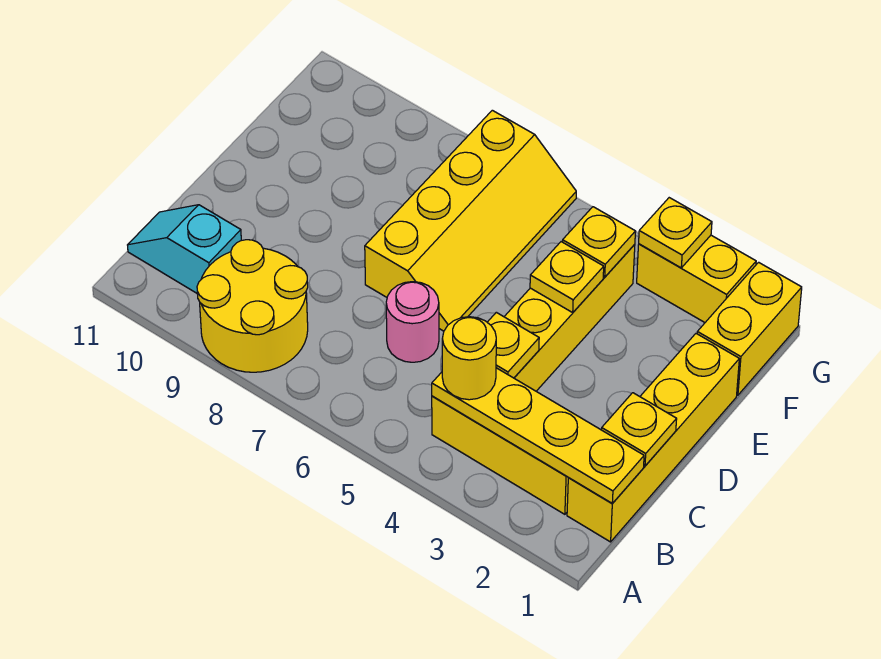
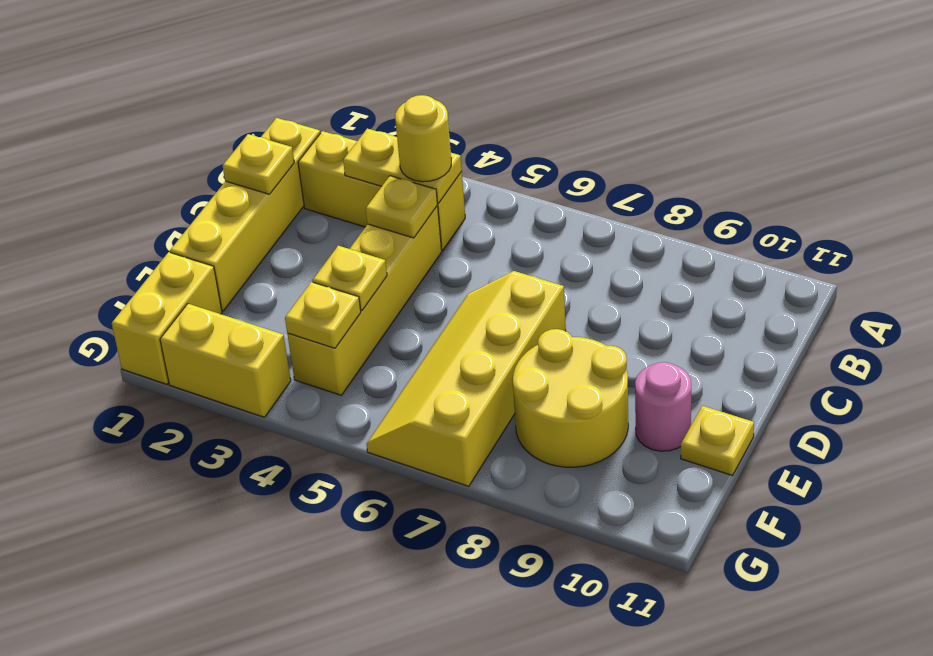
yellow 2x2 round brick [197,240,308,372] -> yellow 2x2 round brick moved to [513,329,628,467]
yellow 1x4 plate [432,368,644,504] -> yellow 1x2 plate [343,129,462,203]
cyan 1x2 slope [128,205,241,293] -> none
pink 1x1 round brick [386,282,439,362] -> pink 1x1 round brick moved to [635,362,691,451]
yellow 1x1 plate [639,198,712,268] -> yellow 1x1 plate moved to [681,406,754,475]

